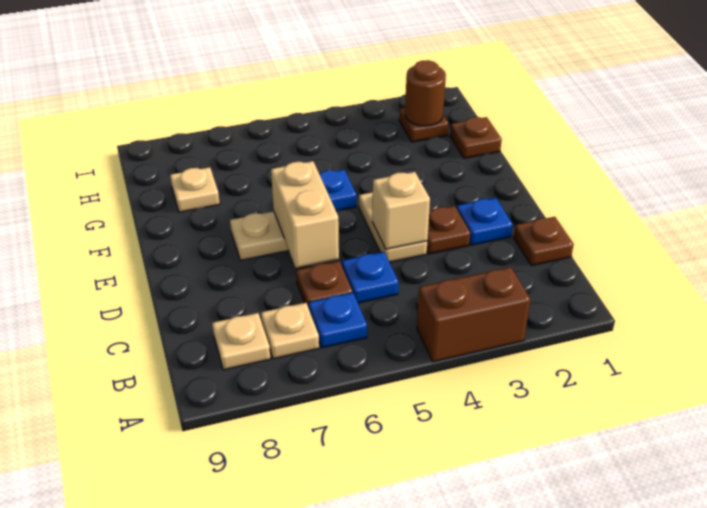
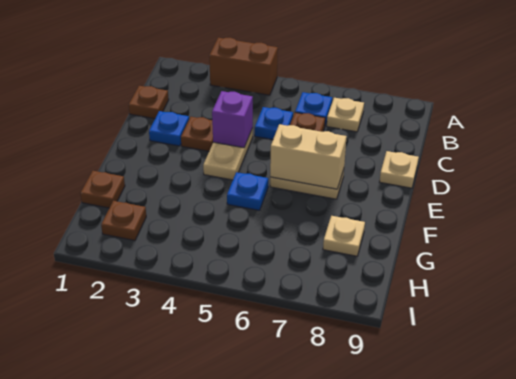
tan 1x1 plate [212,313,271,370] -> tan 1x1 plate moved to [380,151,419,188]
tan 1x1 brick [372,172,430,249] -> purple 1x1 brick [212,91,253,148]
tan 1x2 brick [271,161,339,268] -> tan 1x2 brick turned to [270,124,347,189]
brown 1x1 round brick [405,60,446,126] -> none

